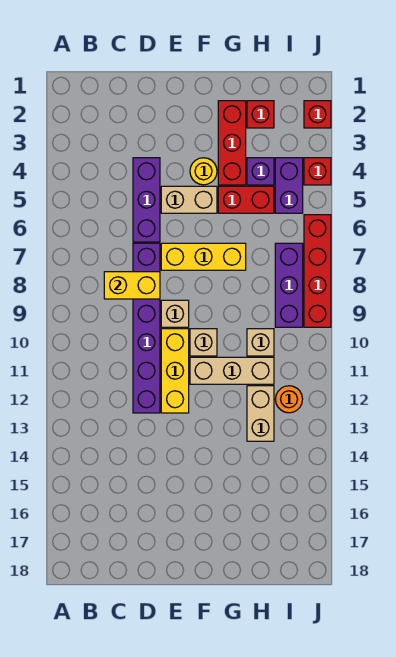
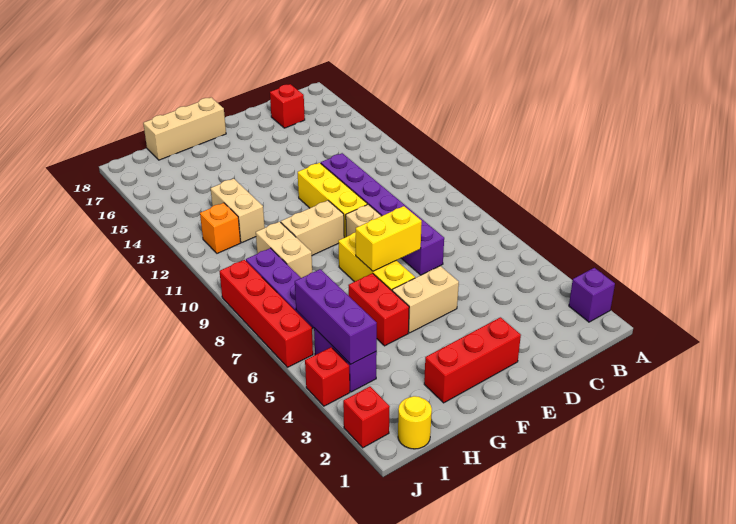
yellow 1x2 brick [104,272,160,299] -> yellow 1x2 brick moved to [356,206,422,271]
purple 1x3 brick [133,158,160,242] -> purple 1x3 brick moved to [295,269,377,364]
yellow 1x3 brick [161,243,246,270] -> yellow 1x3 brick turned to [338,232,415,290]
yellow 1x1 round brick [190,158,217,185] -> yellow 1x1 round brick moved to [398,396,432,449]
tan 1x1 brick [190,329,217,356] -> tan 1x2 brick [281,201,344,255]
tan 1x3 brick [190,357,274,384] -> tan 1x3 brick moved to [143,98,226,160]
red 1x3 brick [218,101,246,185] -> red 1x3 brick turned to [424,317,521,403]
red 1x2 brick [218,186,274,213] -> red 1x2 brick turned to [348,273,409,346]
red 1x1 brick [247,101,274,128] -> red 1x1 brick moved to [270,84,305,128]
purple 1x1 brick [247,158,274,185] -> purple 1x1 brick moved to [569,268,615,322]
tan 1x1 brick [247,329,274,356] -> tan 1x2 brick [256,222,312,278]
orange 1x1 round brick [275,386,303,413] -> orange 1x1 brick [200,203,241,253]

